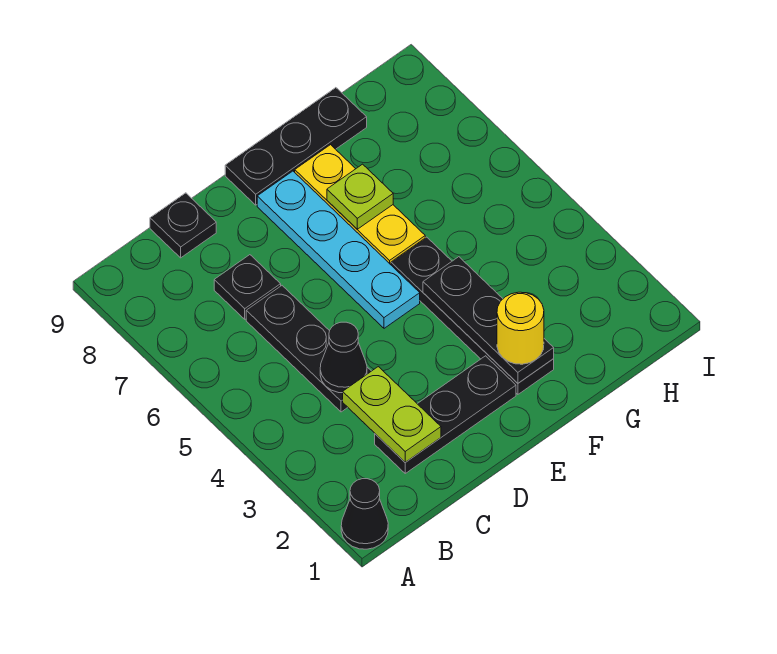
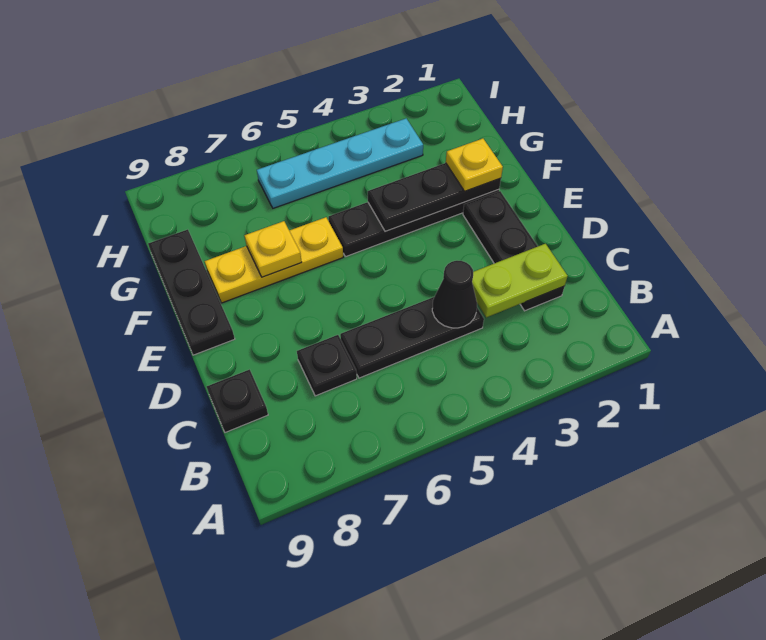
black 1x1 cone [341,479,388,549] -> none
cyan 1x4 plate [257,171,420,328] -> cyan 1x4 plate moved to [257,118,423,208]
yellow 1x1 round brick [497,292,544,364] -> yellow 1x1 plate [446,139,503,191]
lime 1x1 plate [327,164,393,229] -> yellow 1x1 plate [244,221,302,277]

